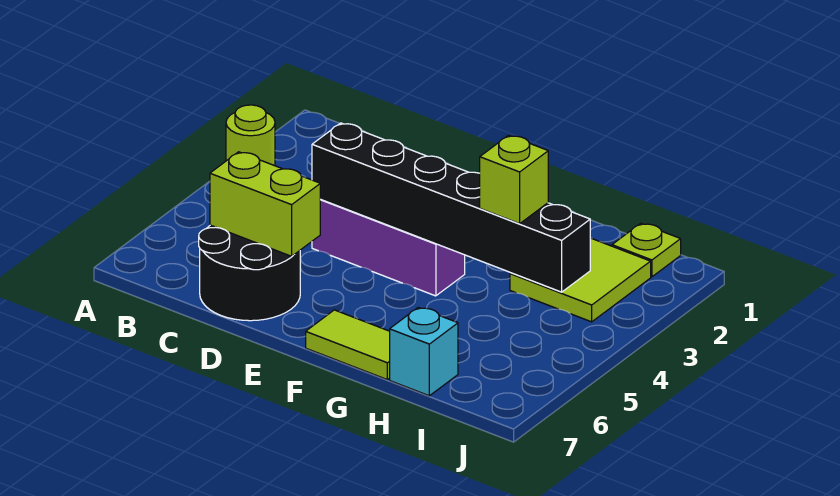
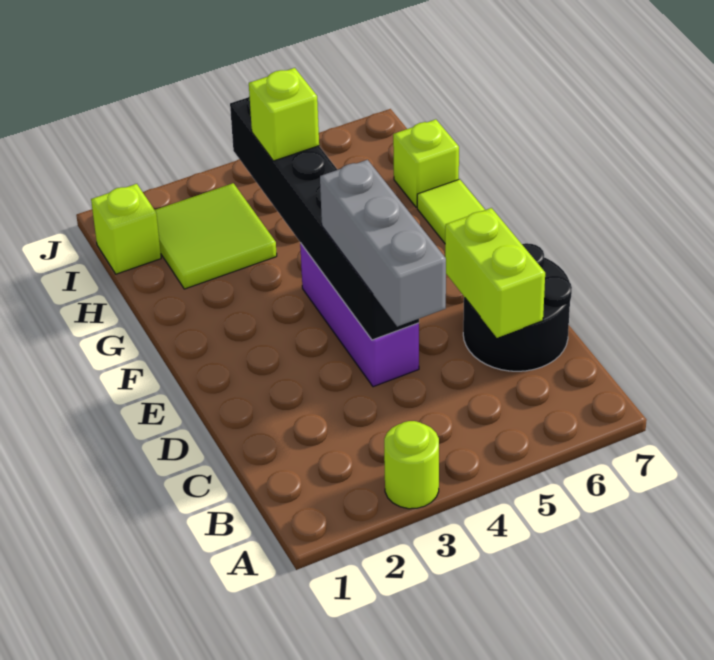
none -> grey 1x3 brick [320,160,446,326]
cyan 1x1 brick [390,308,458,396] -> lime 1x1 brick [393,119,459,207]
lime 1x1 plate [612,223,681,277] -> lime 1x1 brick [91,184,161,274]

